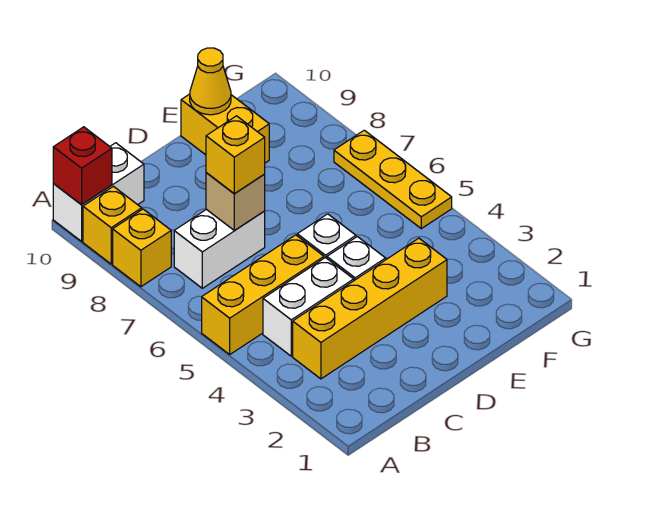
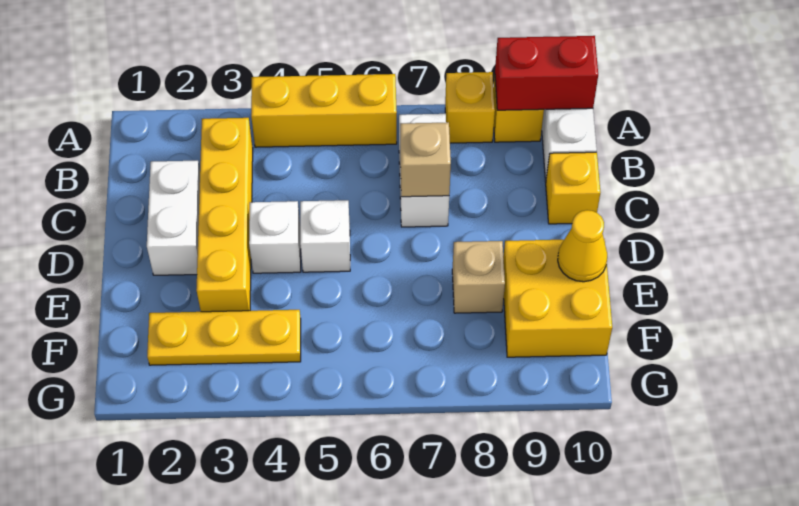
yellow 1x3 brick [202,235,324,354] -> yellow 1x3 brick turned to [251,74,397,147]
red 1x1 brick [53,127,112,204] -> red 1x2 brick [495,36,598,110]
white 1x2 brick [263,258,354,356] -> white 1x2 brick moved to [147,161,200,275]
yellow 1x1 brick [206,116,265,193] -> yellow 1x1 brick moved to [546,152,601,224]
none -> tan 1x1 brick [452,241,505,313]
yellow 1x2 brick [181,94,269,163] -> yellow 2x2 brick [503,239,612,357]
yellow 1x3 plate [334,130,452,229] -> yellow 1x3 plate moved to [147,310,301,365]

